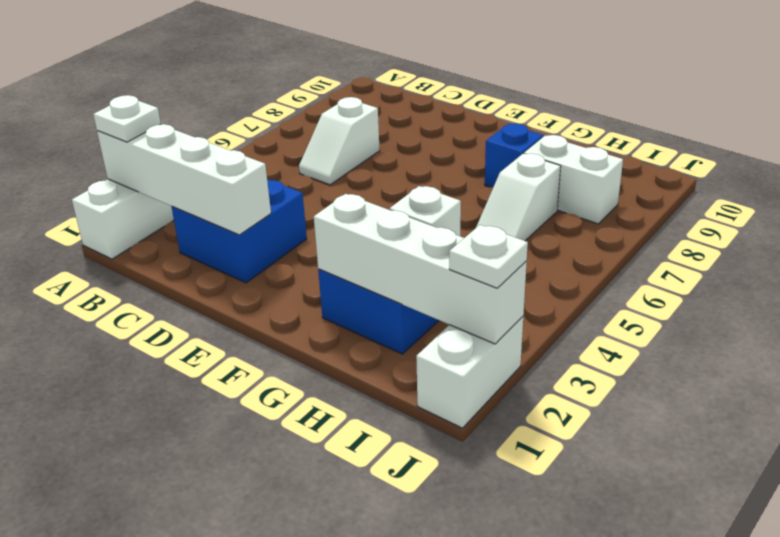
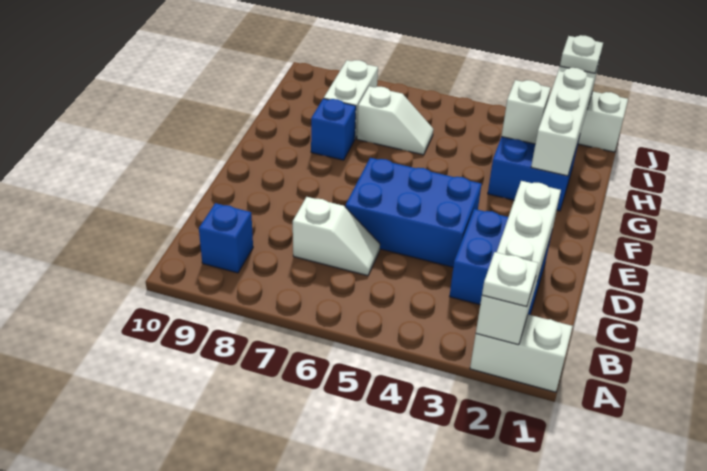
none -> blue 1x1 brick [199,203,253,273]
none -> blue 2x3 brick [345,158,481,267]

